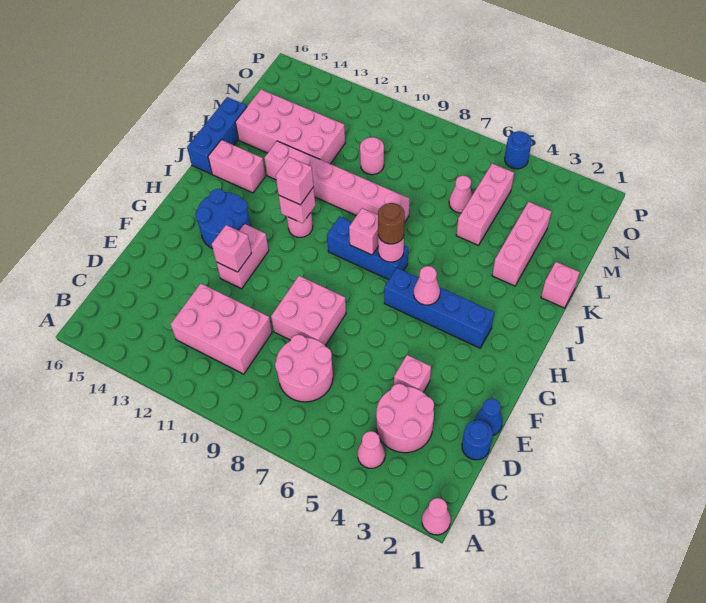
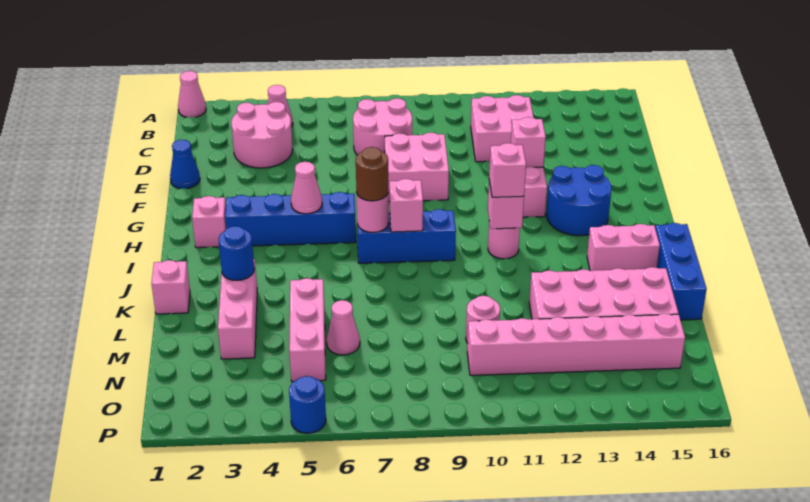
pink 2x3 brick [171,283,272,374] -> pink 2x2 brick [471,95,534,162]
blue 1x1 round brick [462,420,493,460] -> blue 1x1 round brick moved to [219,226,254,281]
pink 1x1 brick [394,355,431,392] -> pink 1x1 brick moved to [192,196,226,248]
pink 1x6 brick [264,141,410,221] -> pink 1x6 brick moved to [467,314,685,375]

